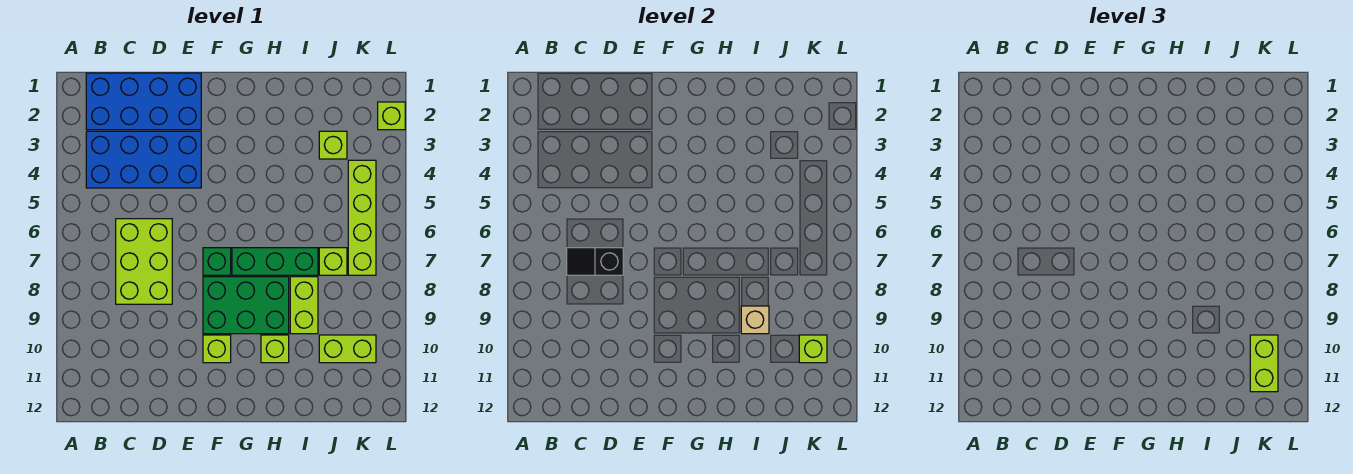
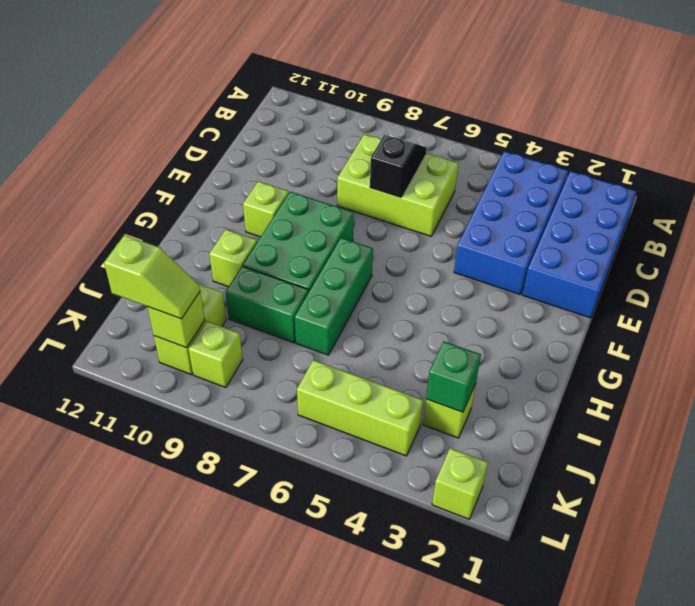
green 1x1 brick [203,248,231,275] -> green 1x1 brick moved to [426,342,481,412]
lime 1x2 brick [290,277,318,334] -> green 1x2 brick [225,266,308,343]
tan 1x1 brick [741,306,769,334] -> none
lime 1x1 brick [319,248,347,275] -> lime 1x1 brick moved to [189,321,243,388]
lime 1x4 brick [348,160,376,275] -> lime 1x3 brick [297,360,423,456]
lime 1x2 brick [1250,335,1278,392] -> lime 1x2 slope [104,235,200,319]

